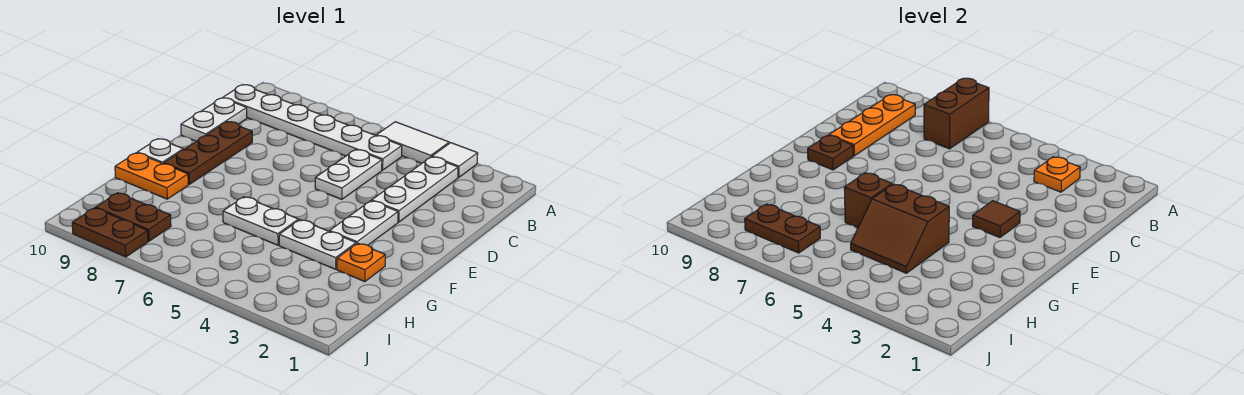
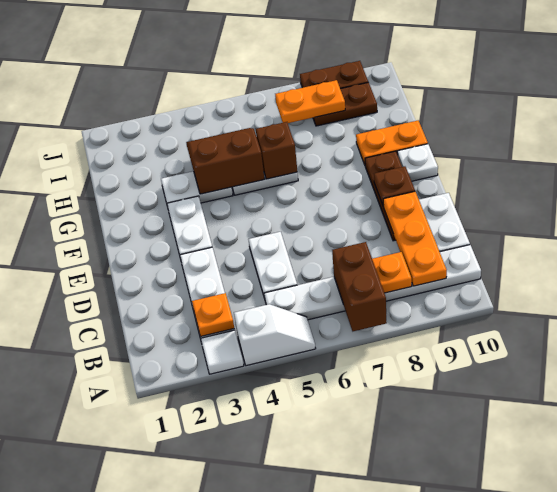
white 1x2 tile [376,122,449,163] -> white 1x2 slope [234,304,316,366]
brown 1x1 tile [973,201,1020,238] -> none
orange 1x1 plate [337,243,385,282] -> orange 1x1 plate moved to [372,252,412,293]
brown 1x2 plate [745,204,820,253] -> orange 1x2 plate [275,80,345,123]

